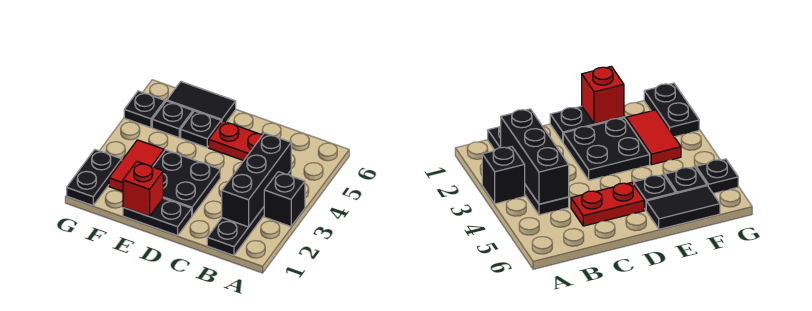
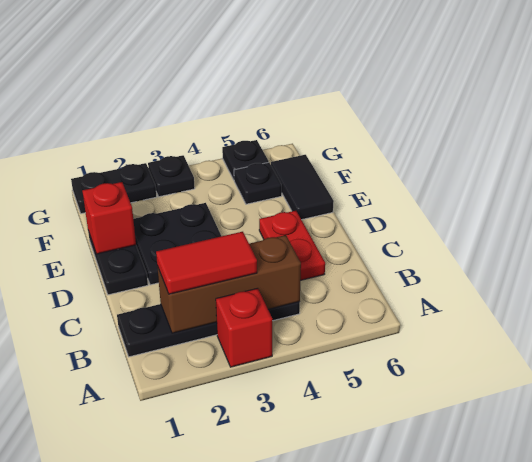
black 1x1 brick [264,172,305,226] -> red 1x1 brick [216,288,272,367]
black 1x3 brick [222,133,291,227] -> brown 1x3 brick [157,235,301,333]
black 1x1 plate [181,111,221,147] -> black 1x1 plate moved to [148,155,195,197]
red 1x2 tile [109,140,164,191] -> red 1x2 tile moved to [156,232,257,294]

